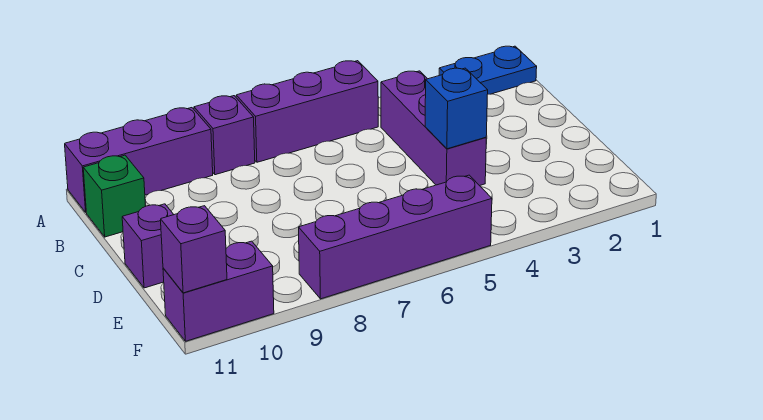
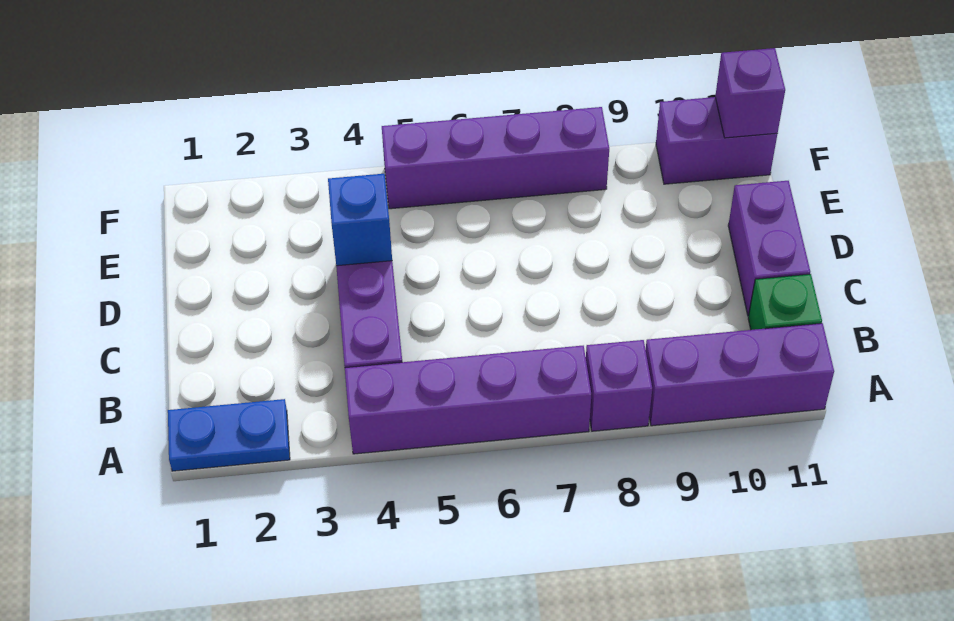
purple 1x3 brick [236,61,378,162] -> purple 1x4 brick [345,346,591,454]
purple 1x1 brick [122,204,174,288] -> purple 1x2 brick [728,181,810,316]

